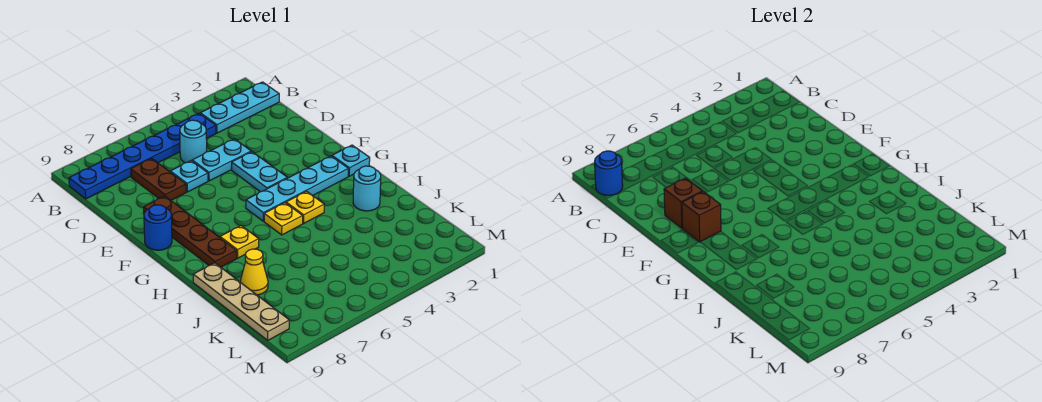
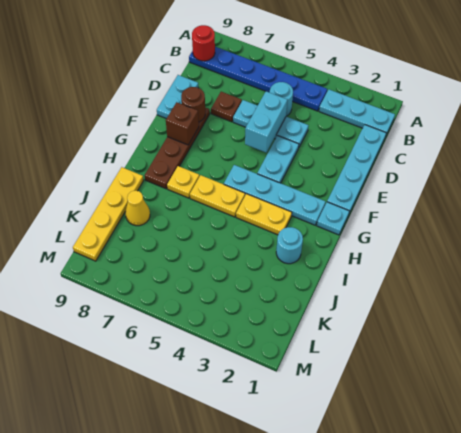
blue 1x1 round brick [595,151,623,195] -> red 1x1 round brick [192,25,215,61]
none -> cyan 1x4 plate [327,125,386,213]
brown 1x2 plate [131,158,186,200] -> brown 1x1 plate [211,92,242,122]
none -> cyan 1x2 brick [245,91,287,153]
none -> cyan 1x2 plate [157,75,198,119]
brown 1x1 brick [664,178,703,228] -> brown 1x1 round brick [181,87,205,122]
blue 1x1 round brick [144,205,172,250] -> none
yellow 1x1 plate [286,191,324,223] -> yellow 1x2 plate [236,194,292,235]
yellow 1x1 plate [264,203,303,235] -> yellow 1x2 plate [190,175,245,217]
tan 1x4 plate [193,263,289,340] -> yellow 1x4 plate [73,167,144,261]

